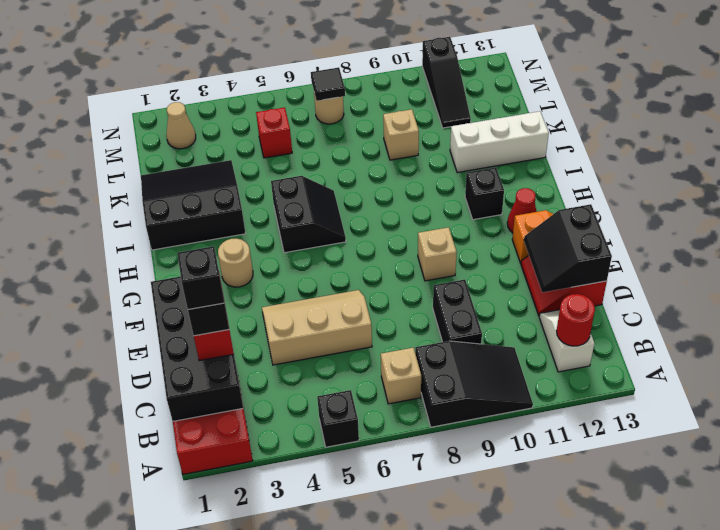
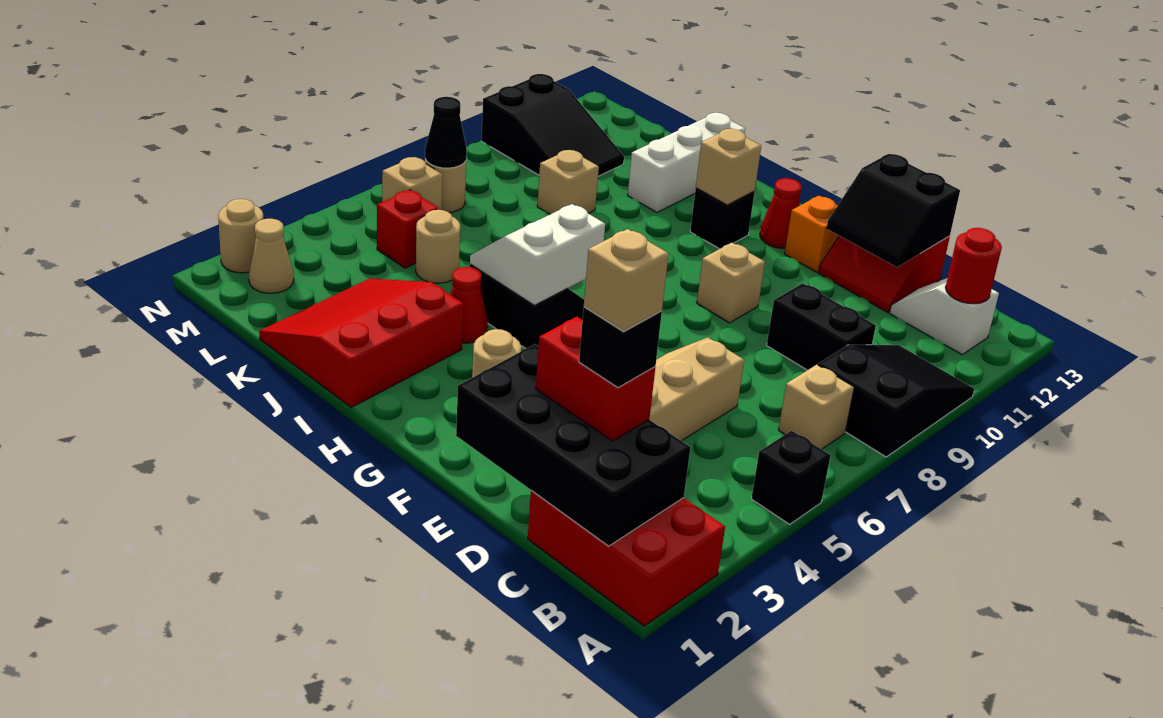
black 1x1 brick [177,246,225,310] -> tan 1x1 brick [584,229,669,332]
none -> white 2x2 slope [470,204,605,305]
none -> tan 1x1 brick [696,129,761,205]
black 3x3 slope [141,160,246,250] -> red 3x3 slope [259,278,463,407]
none -> red 1x1 cone [450,267,488,343]
none -> tan 1x1 round brick [416,210,460,283]
black 1x3 slope [422,37,471,128] -> black 2x3 slope [481,74,624,176]
none -> tan 1x1 brick [382,157,442,210]
black 1x1 tile [311,68,345,101] -> black 1x1 cone [425,97,467,168]
none -> tan 1x1 round brick [218,199,263,273]

